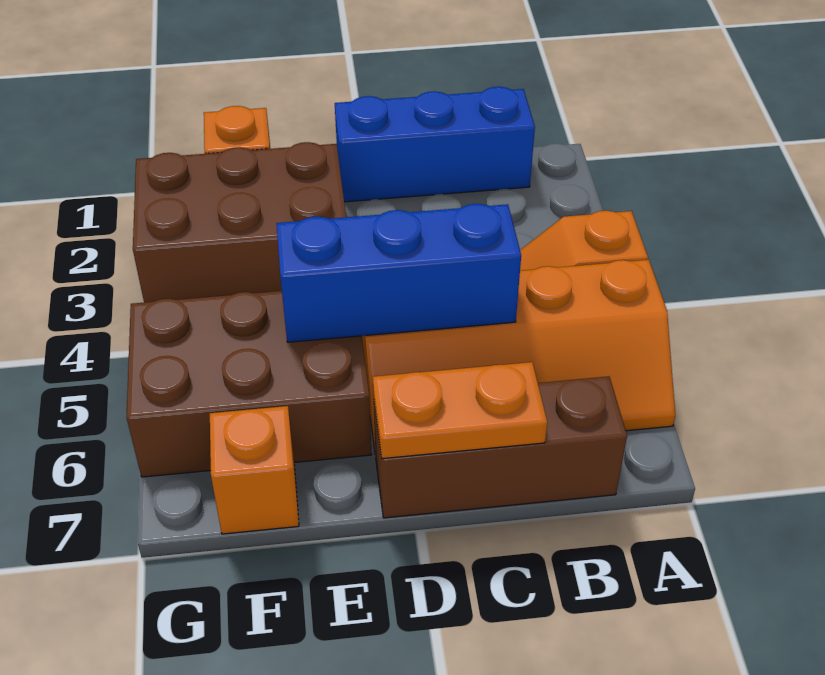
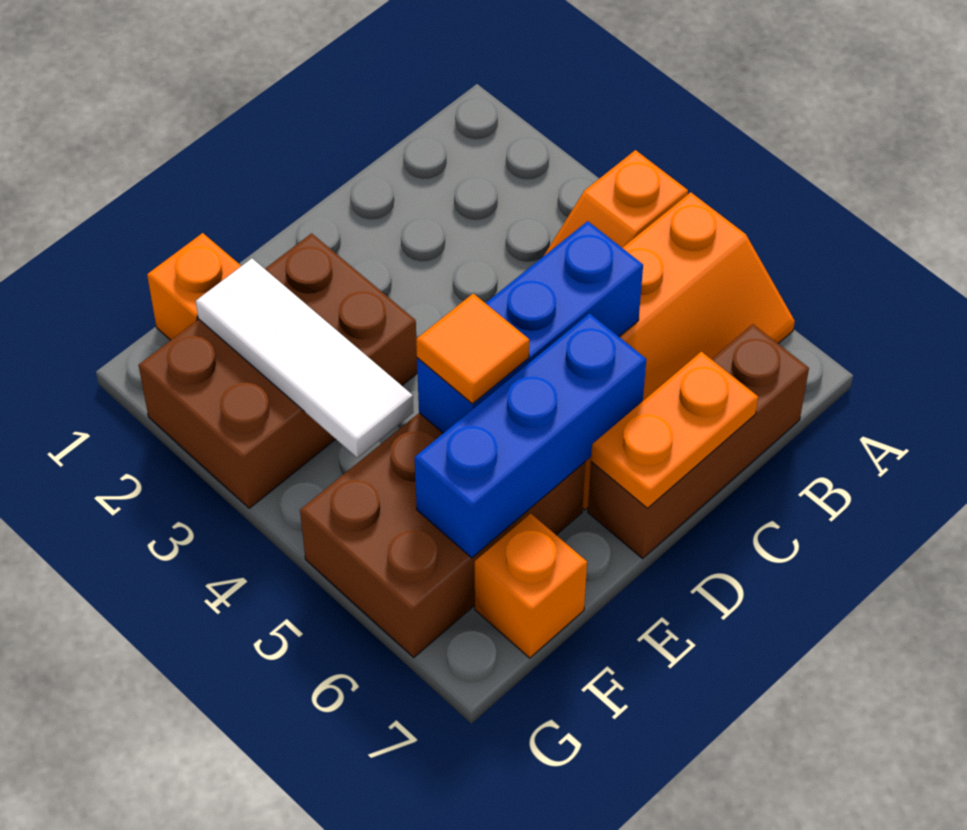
blue 1x3 brick [335,87,535,202] -> blue 1x3 brick moved to [415,313,646,558]
none -> orange 1x1 tile [416,293,529,404]
none -> white 1x3 tile [196,258,413,458]

